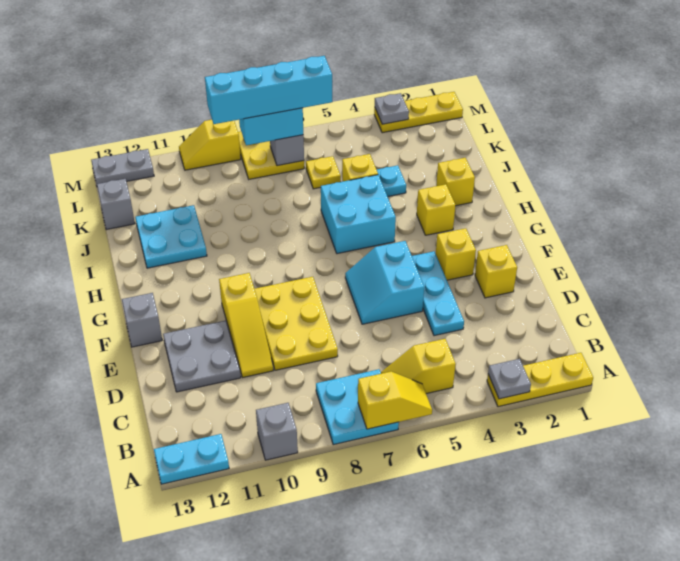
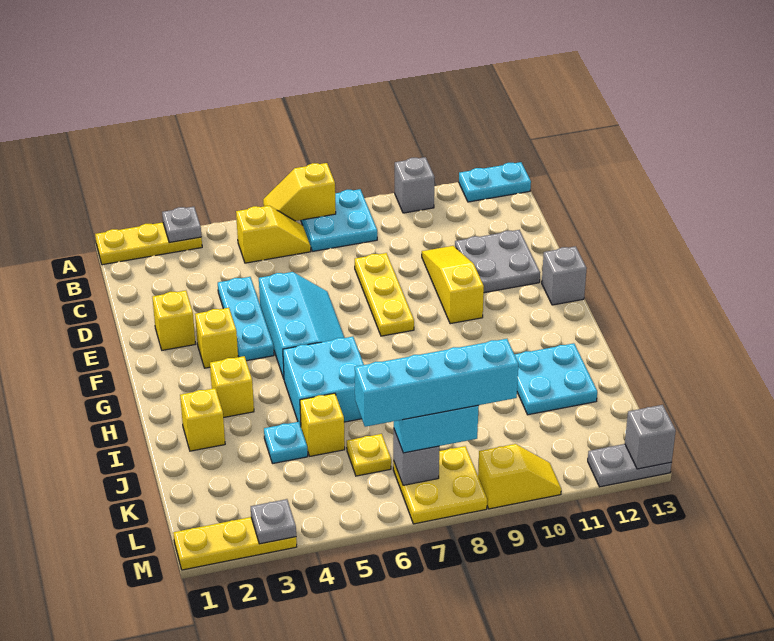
yellow 2x3 plate [255,277,338,370] -> yellow 1x3 plate [355,253,414,336]
cyan 2x2 slope [345,241,424,324] -> cyan 2x3 slope [259,272,344,378]
grey 1x1 brick [97,179,135,230] -> grey 1x1 brick moved to [625,405,676,469]

